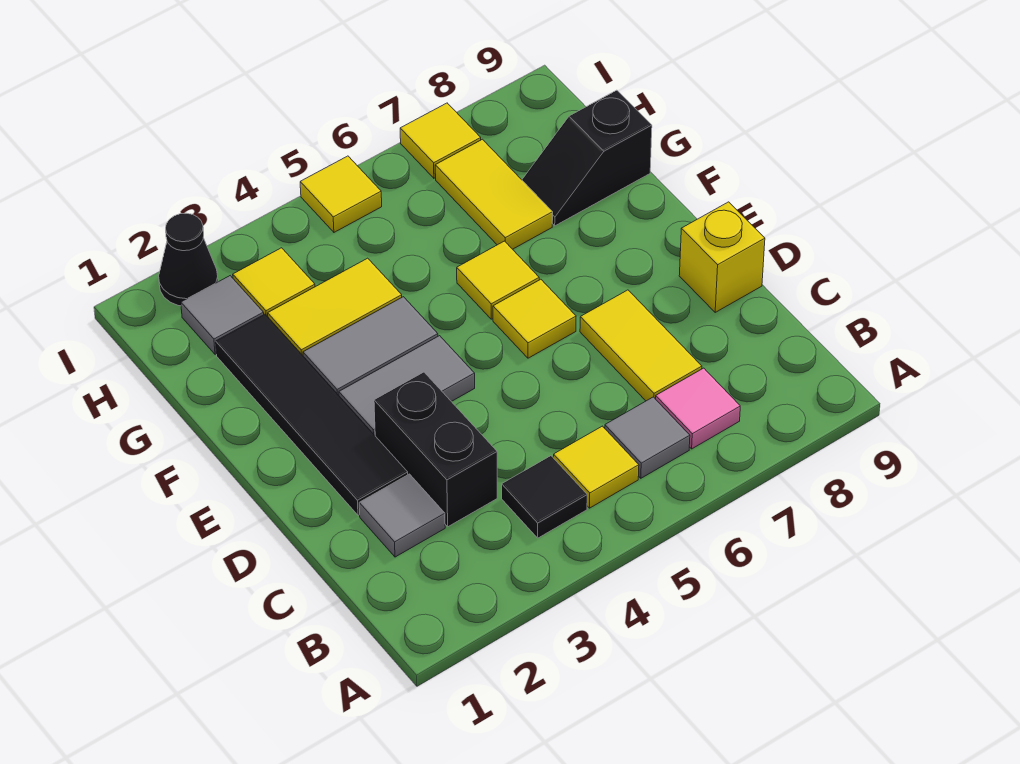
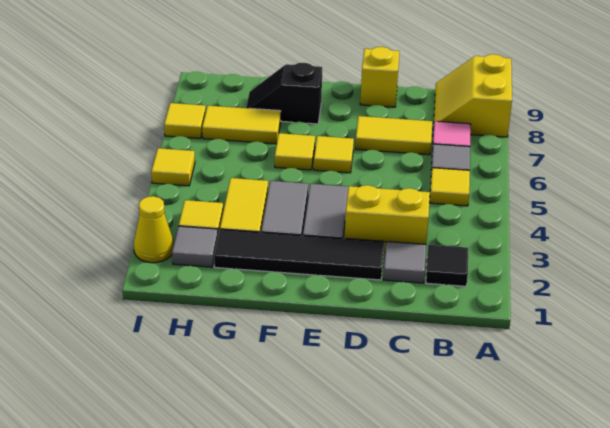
none -> yellow 2x2 slope [433,54,512,137]
black 1x1 tile [502,456,587,538] -> black 1x1 tile moved to [426,245,468,286]
black 1x2 brick [374,372,497,527] -> yellow 1x2 brick [345,185,430,252]
black 1x2 slope [522,90,652,226] -> black 1x2 slope turned to [246,63,322,124]
black 1x1 cone [159,213,218,306] -> yellow 1x1 cone [134,196,174,263]

